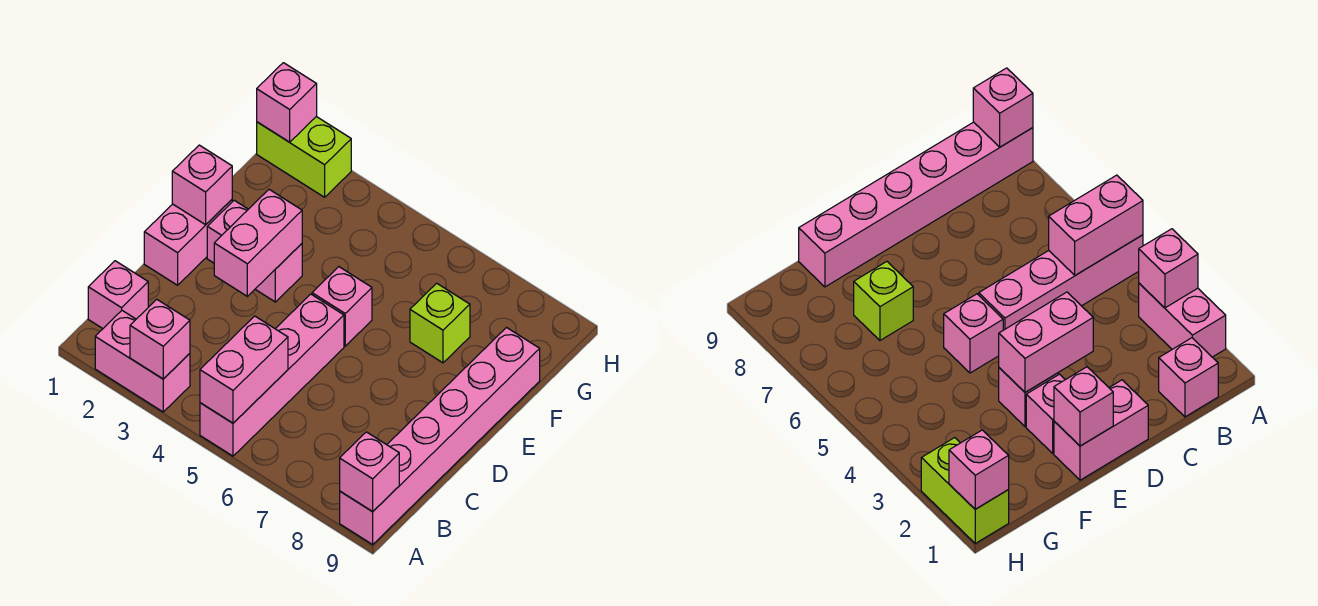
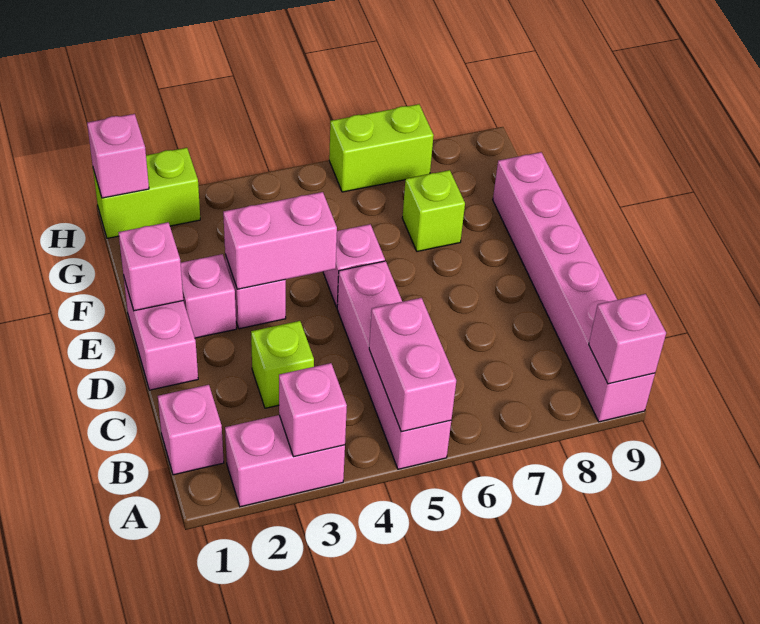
none -> lime 1x1 brick [251,321,314,408]
pink 1x2 brick [214,190,302,296] -> pink 1x2 brick turned to [223,192,337,289]
none -> lime 1x2 brick [329,104,434,192]

